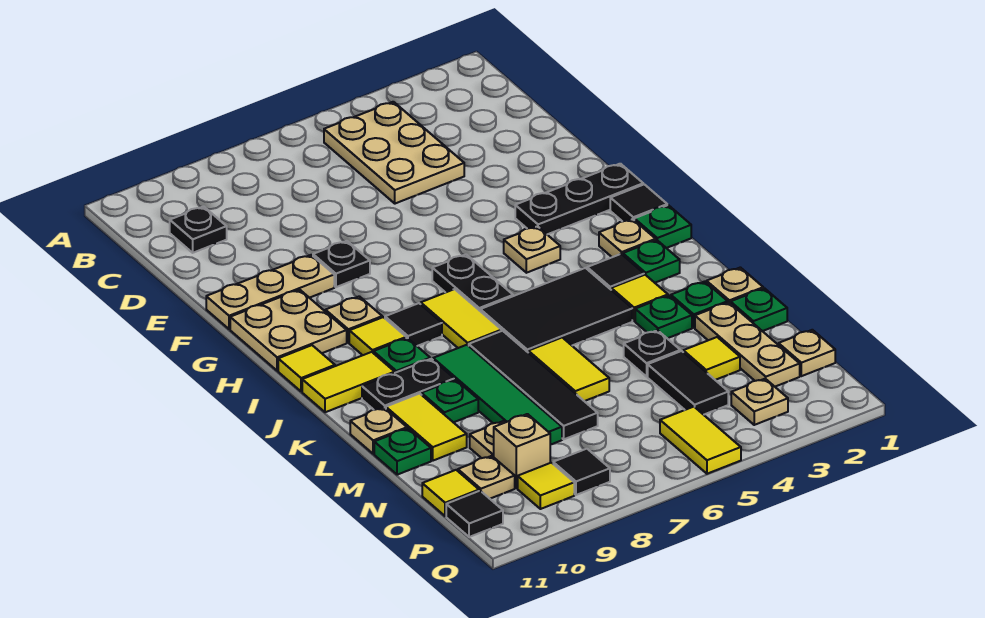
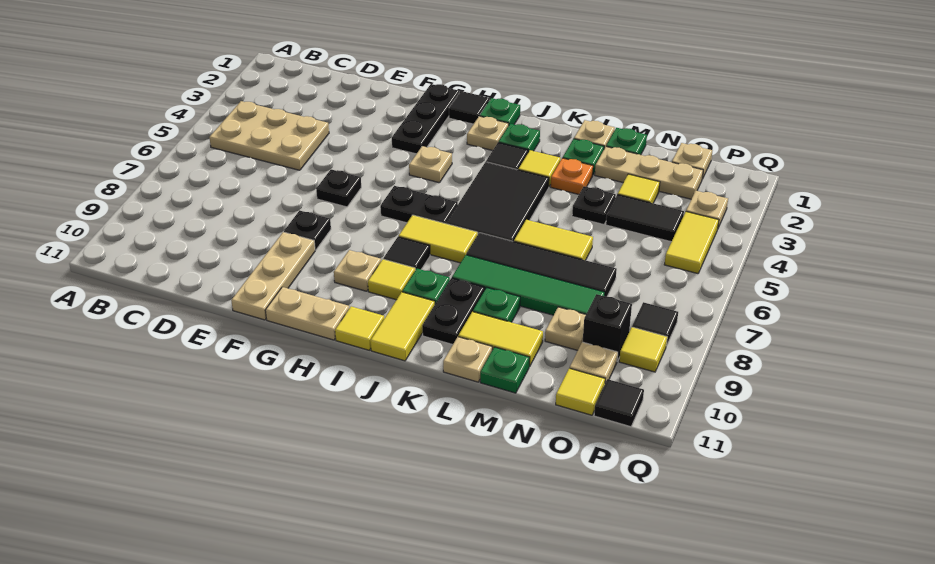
black 1x1 plate [170,206,227,253] -> black 1x1 plate moved to [316,169,361,207]
tan 2x2 plate [230,290,347,371] -> tan 1x2 plate [265,287,349,340]
green 1x1 plate [635,296,692,338] -> orange 1x1 plate [551,158,593,194]
tan 1x1 brick [494,414,550,488] -> black 1x1 brick [583,294,632,361]
yellow 1x2 tile [660,407,741,474] -> yellow 1x2 tile turned to [664,212,719,274]

